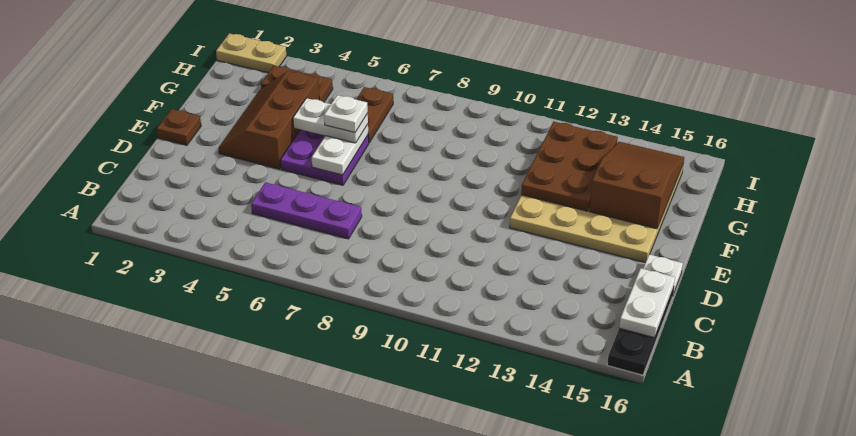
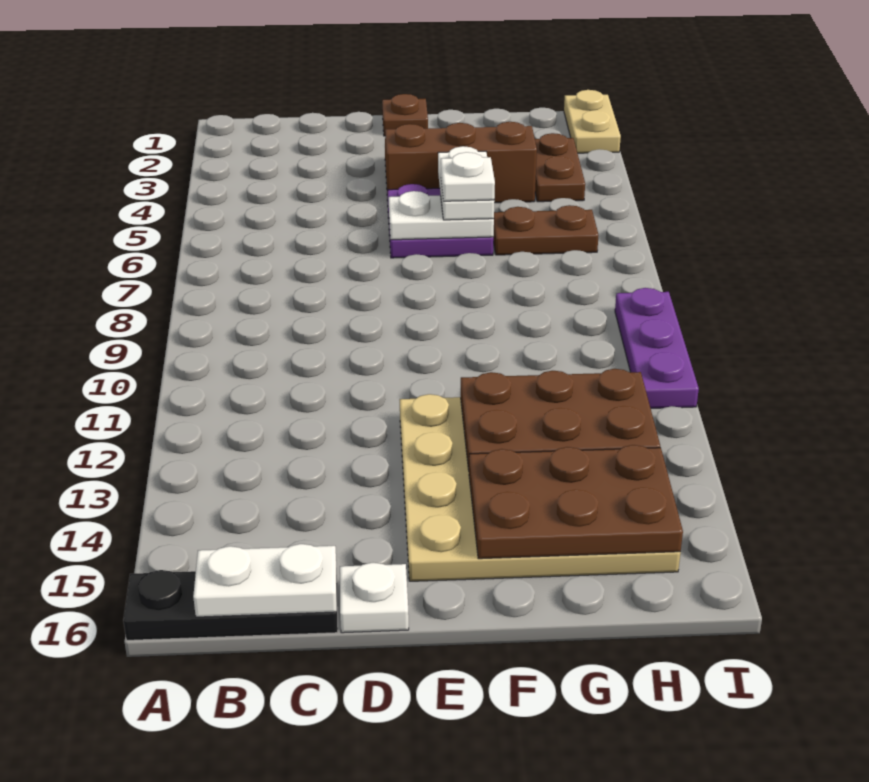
purple 1x3 plate [251,182,362,239] -> purple 1x3 plate moved to [615,288,699,408]
brown 2x3 slope [589,142,684,229] -> brown 2x3 plate [469,445,683,559]

